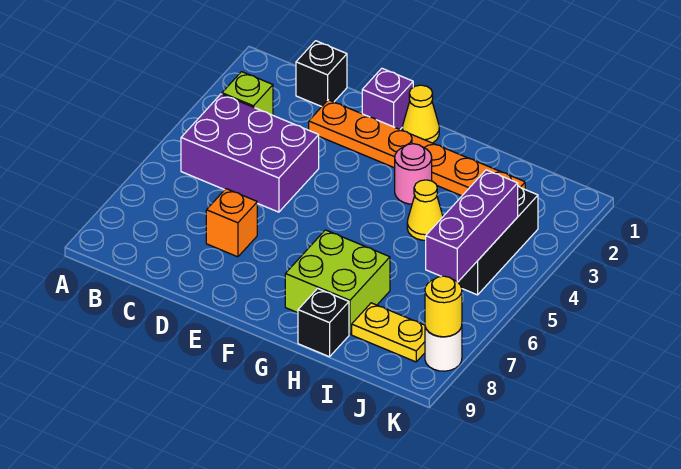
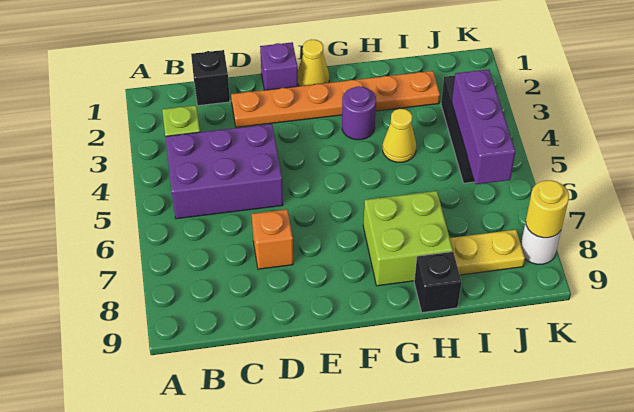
pink 1x1 round brick [395,144,432,204] -> purple 1x1 round brick [342,86,376,140]

